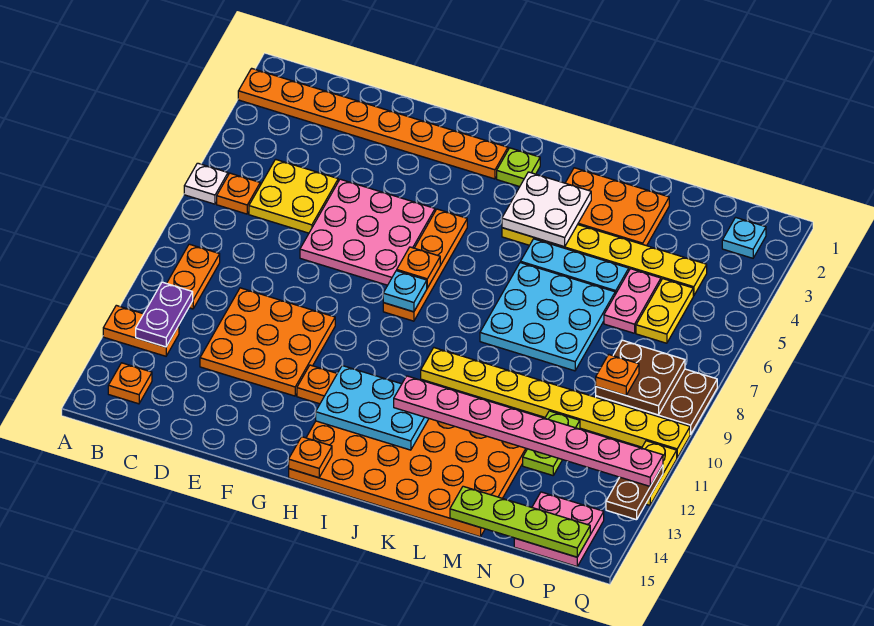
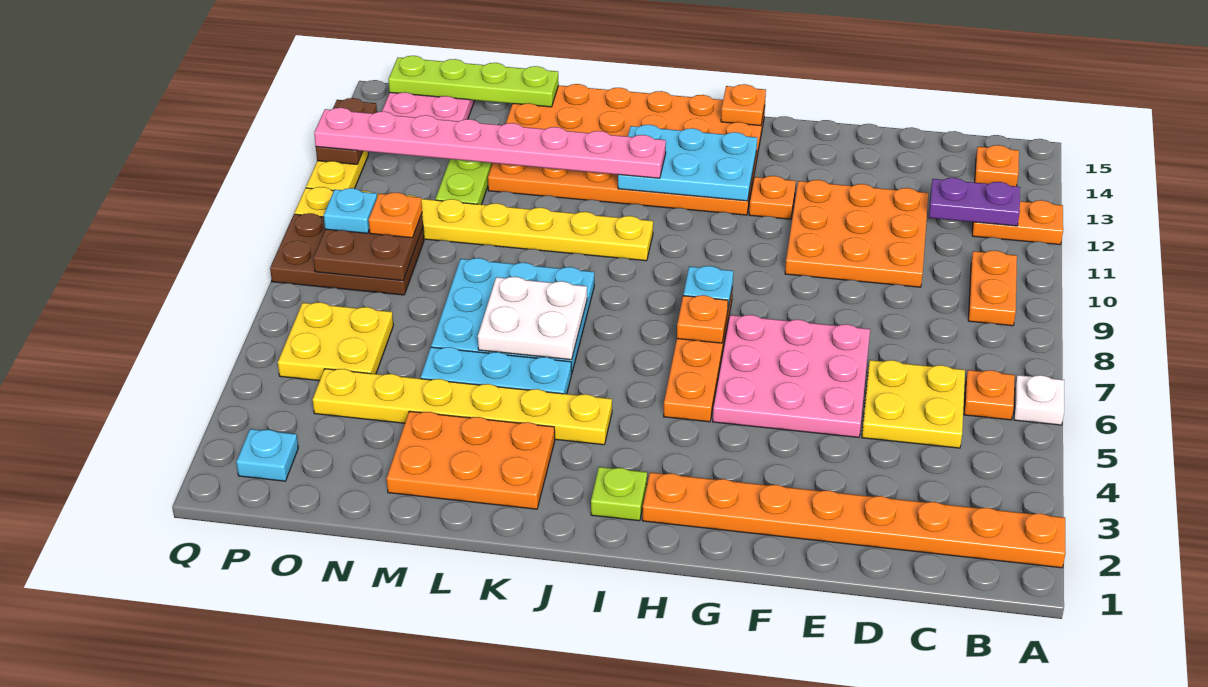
purple 1x2 plate [136,282,193,347] -> purple 1x2 plate turned to [929,178,1020,226]
white 2x2 plate [502,172,591,247] -> white 2x2 plate moved to [478,277,587,360]
pink 1x2 plate [604,269,661,333] -> none
yellow 1x2 plate [636,279,693,343] -> yellow 2x2 plate [278,302,393,381]
none -> cyan 1x1 plate [324,188,377,233]

